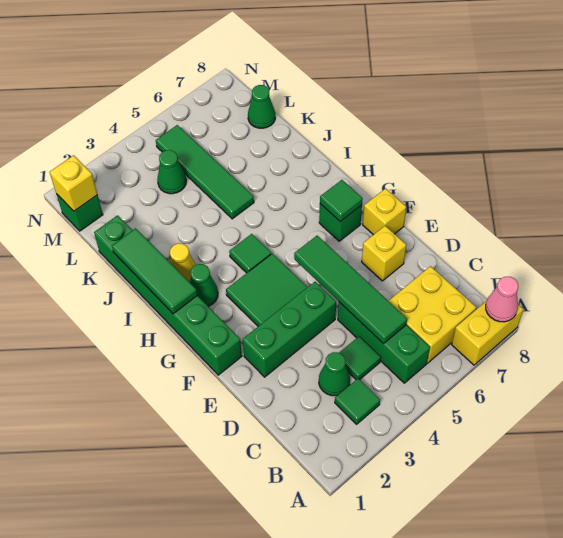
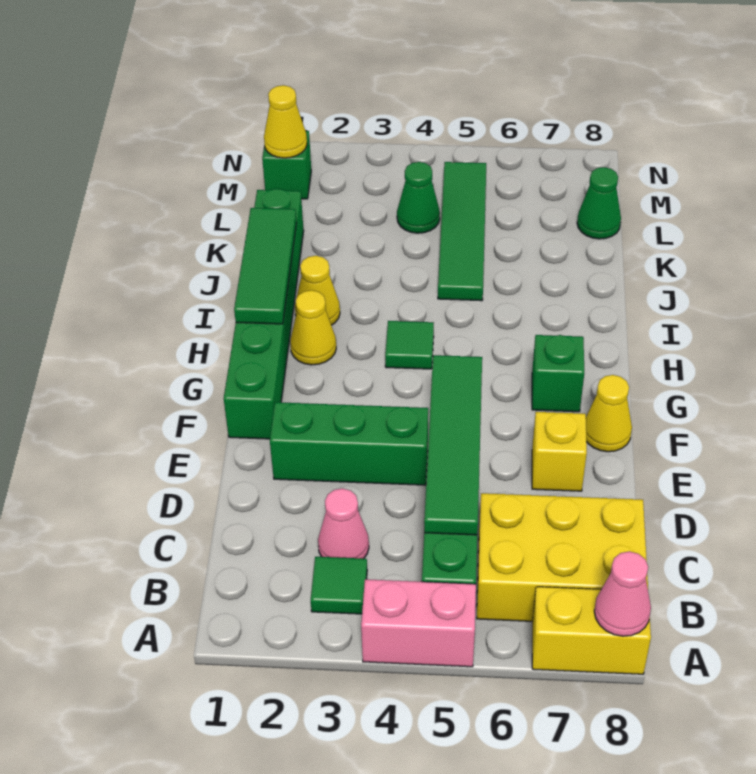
none -> pink 1x2 brick [361,579,476,667]
yellow 2x2 brick [389,266,476,363] -> yellow 2x3 brick [477,493,648,621]
green 1x1 cone [319,352,350,396] -> pink 1x1 cone [318,488,369,559]
green 1x1 tile [339,336,381,379] -> none
green 2x2 tile [226,253,307,326] -> none
yellow 1x1 brick [363,188,406,235] -> yellow 1x1 cone [586,375,632,452]
green 1x1 tile [320,180,363,222] -> none
green 1x1 cone [190,264,218,306] -> yellow 1x1 cone [290,290,336,365]
yellow 1x1 brick [50,155,98,211] -> yellow 1x1 cone [264,85,307,158]

